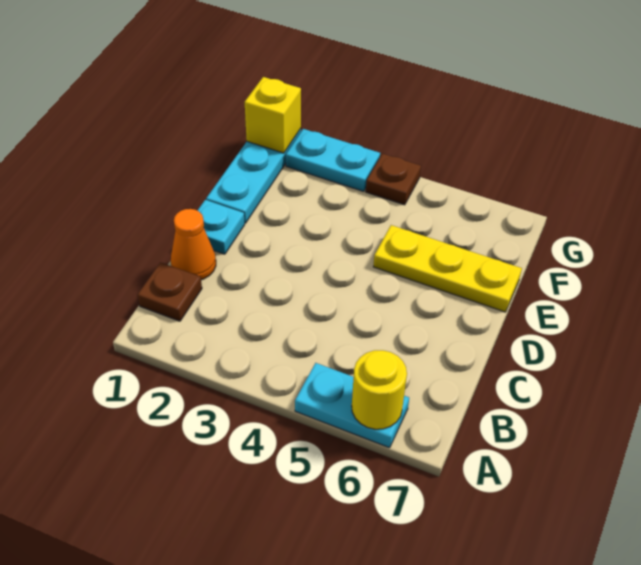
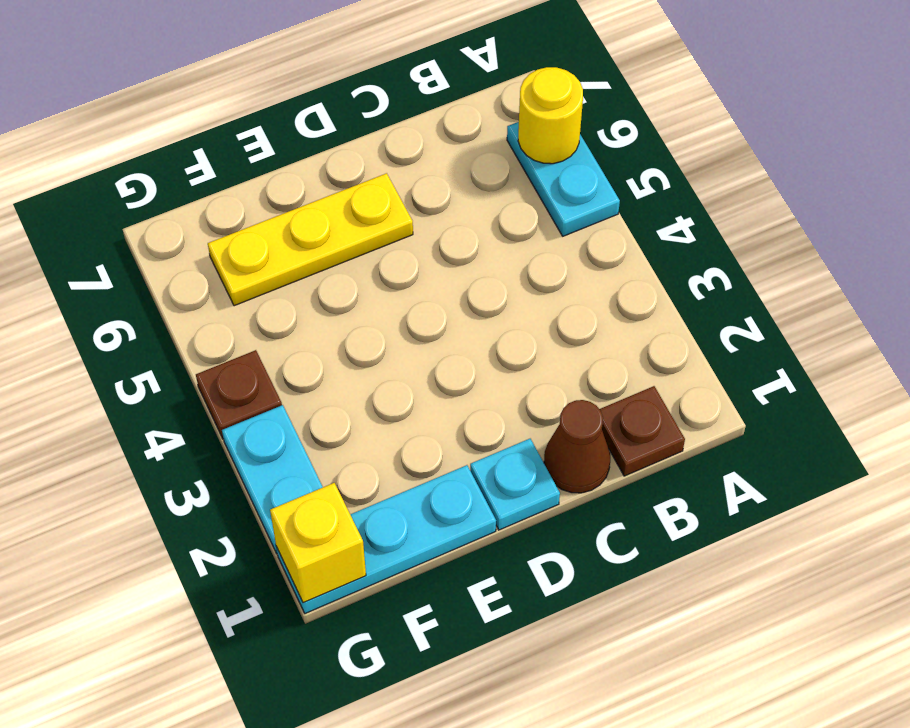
orange 1x1 cone [171,209,216,280] -> brown 1x1 cone [544,400,610,493]
yellow 1x3 plate [373,225,522,312] -> yellow 1x3 plate turned to [208,173,413,306]

